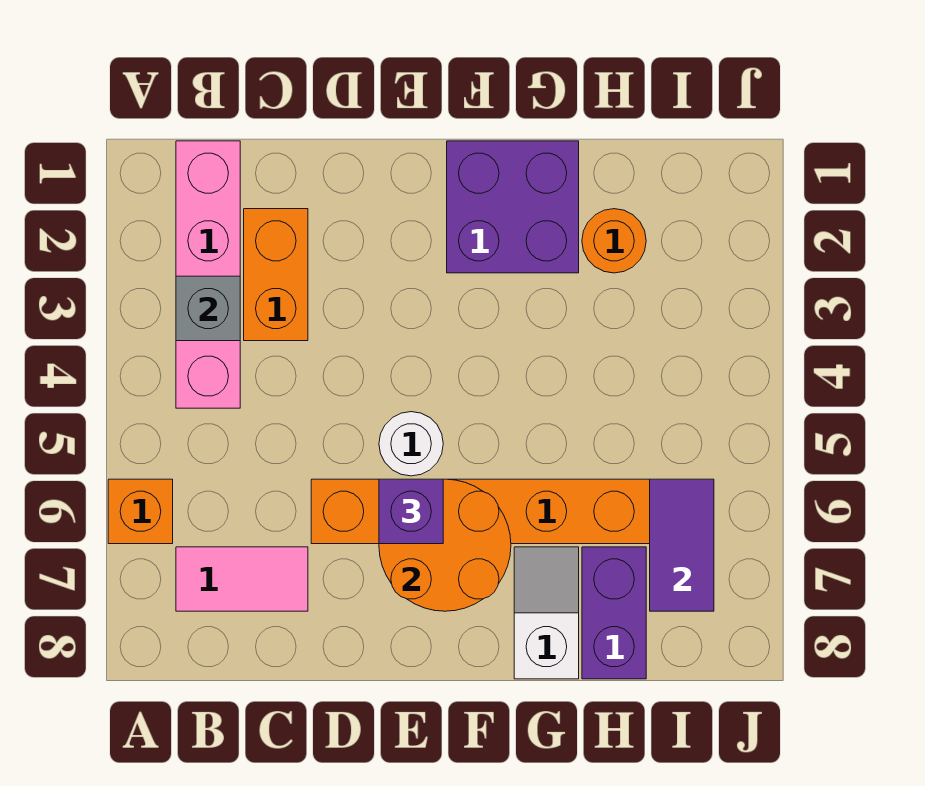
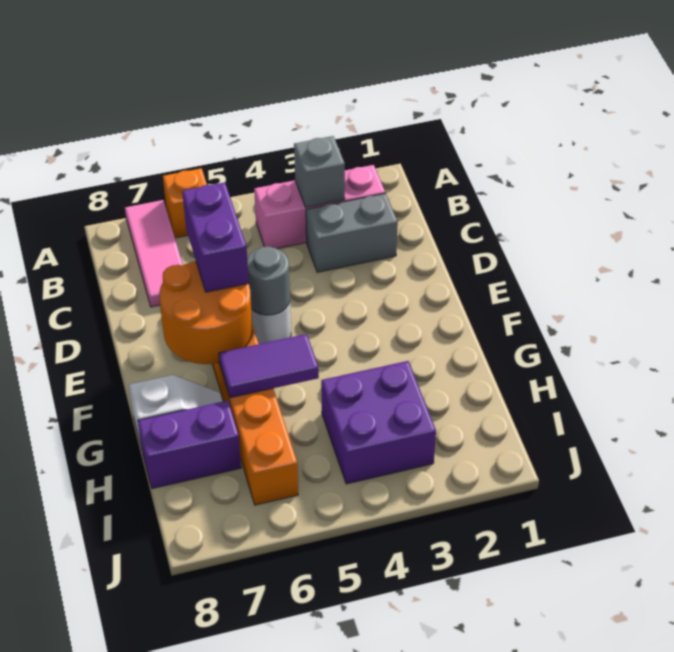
pink 1x4 brick [176,141,240,408] -> pink 1x3 brick [254,165,385,249]
pink 1x2 tile [176,547,308,611] -> pink 1x3 tile [125,200,183,307]
orange 1x2 brick [244,209,308,341] -> grey 1x2 brick [306,193,398,272]
none -> grey 1x1 round brick [247,247,290,315]
purple 1x1 brick [379,479,443,544] -> purple 1x2 brick [182,182,249,292]
purple 2x2 brick [447,141,579,273] -> purple 2x2 brick moved to [321,361,436,484]
orange 1x1 round brick [582,209,646,273] -> none
purple 1x2 tile [650,479,714,611] -> purple 1x2 tile moved to [219,334,319,398]

